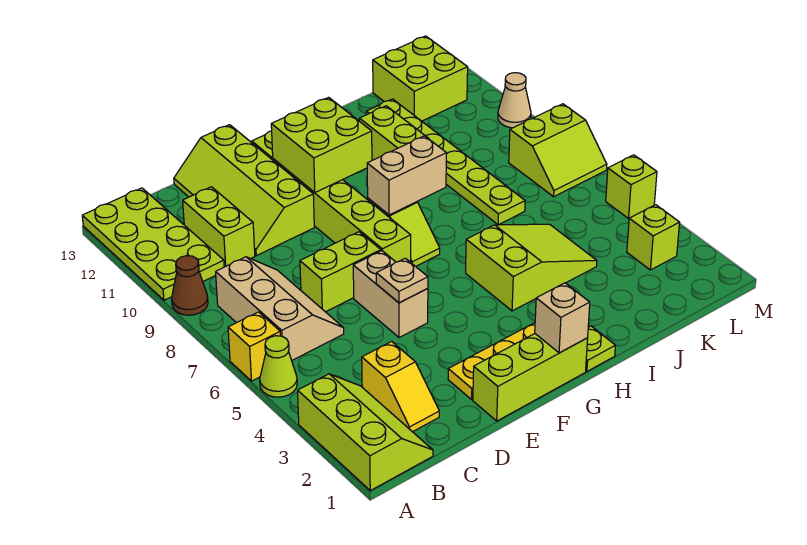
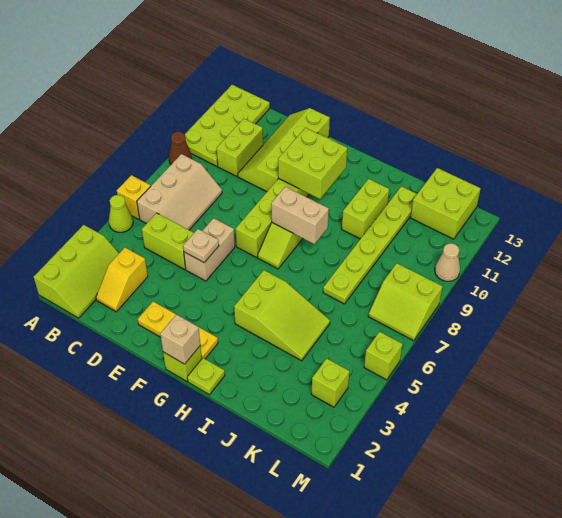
lime 1x2 brick [300,232,381,312] -> lime 1x2 brick moved to [142,213,194,270]
lime 1x3 brick [473,334,588,421] -> lime 1x1 brick [163,346,202,381]

